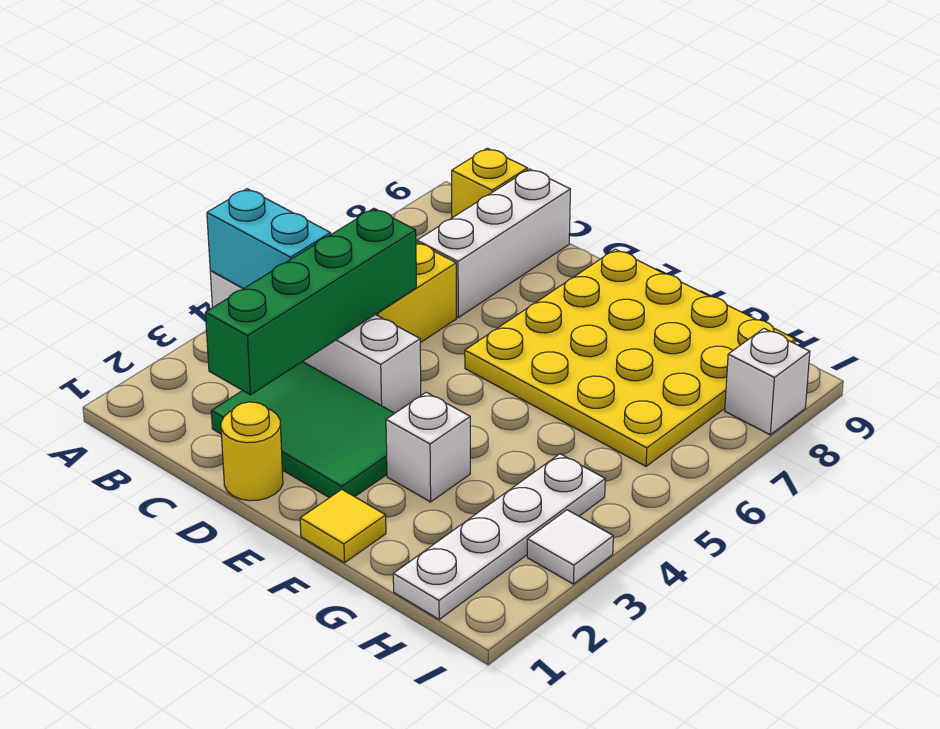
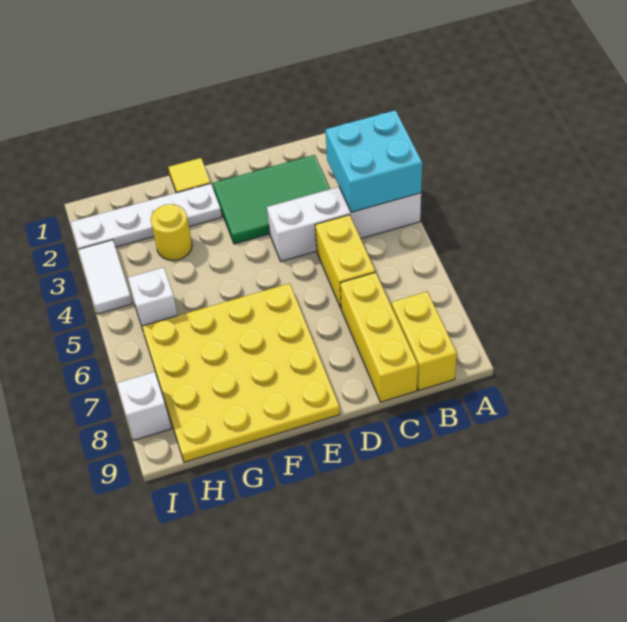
cyan 1x2 brick [207,189,331,289] -> cyan 2x2 brick [326,110,422,212]
yellow 1x1 brick [452,148,527,218] -> yellow 1x2 brick [391,292,457,390]
green 1x4 brick [205,208,416,395] -> none
white 1x3 brick [417,169,570,317] -> yellow 1x3 brick [340,272,418,402]
yellow 1x1 round brick [221,402,283,501] -> yellow 1x1 round brick moved to [151,204,192,260]
white 1x1 brick [386,392,470,502] -> white 1x1 brick moved to [128,267,178,326]
white 1x4 plate [393,454,605,619] -> white 1x4 plate turned to [70,183,222,249]
white 1x1 tile [527,510,613,584] -> white 1x2 tile [78,240,132,314]

